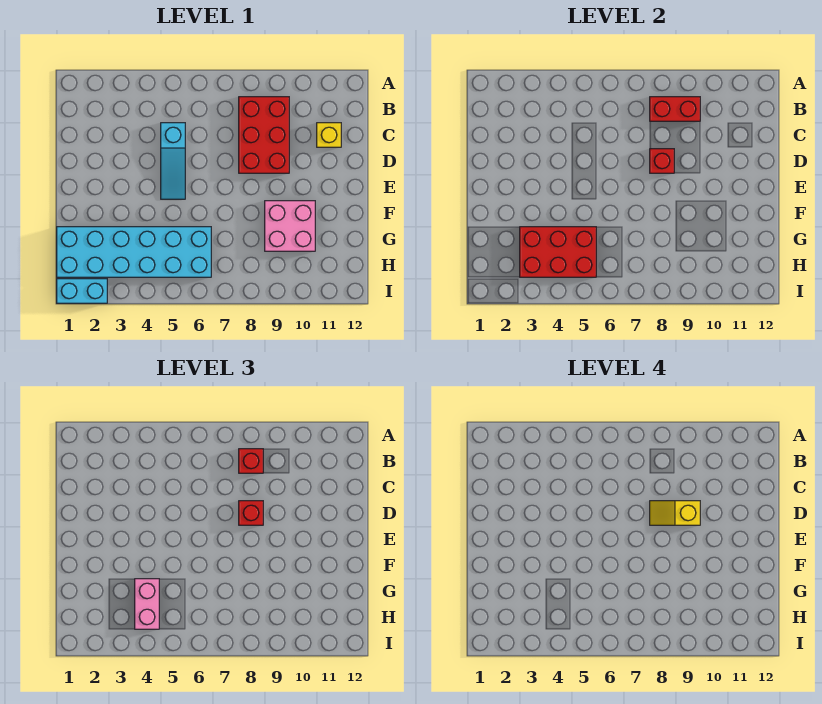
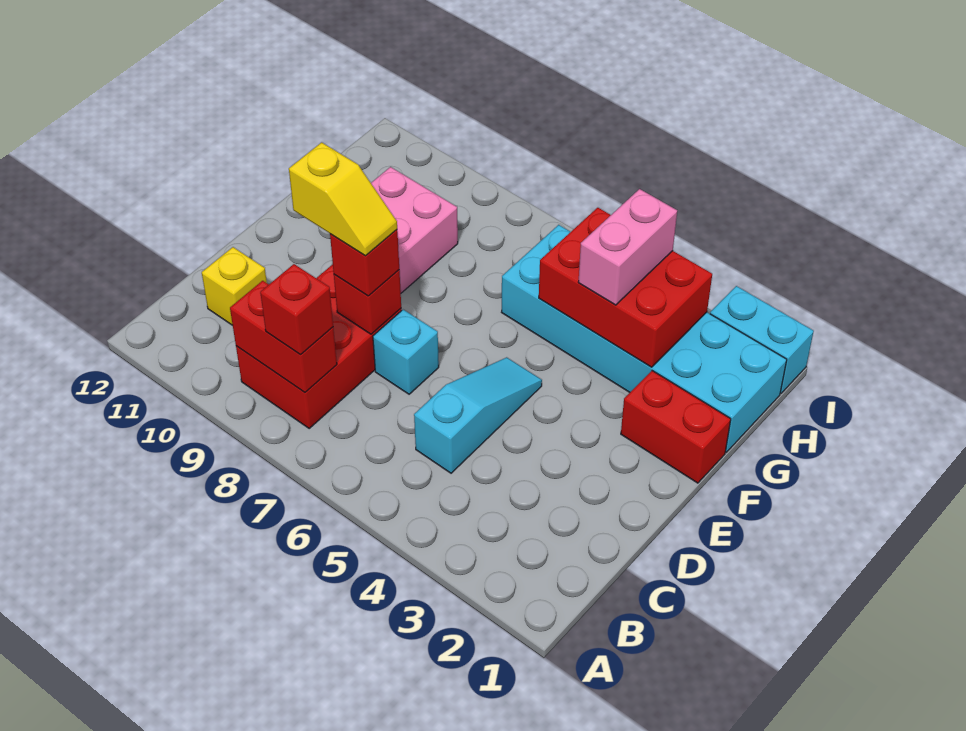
none -> cyan 1x1 brick [373,310,439,394]
none -> red 1x2 brick [621,371,731,483]

